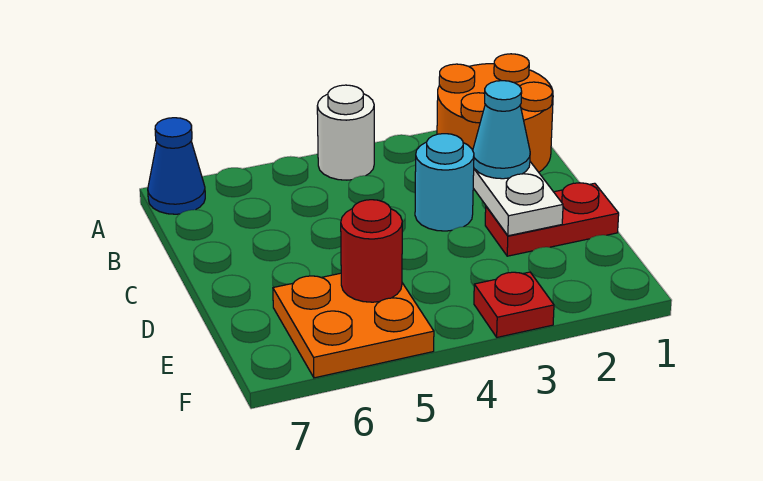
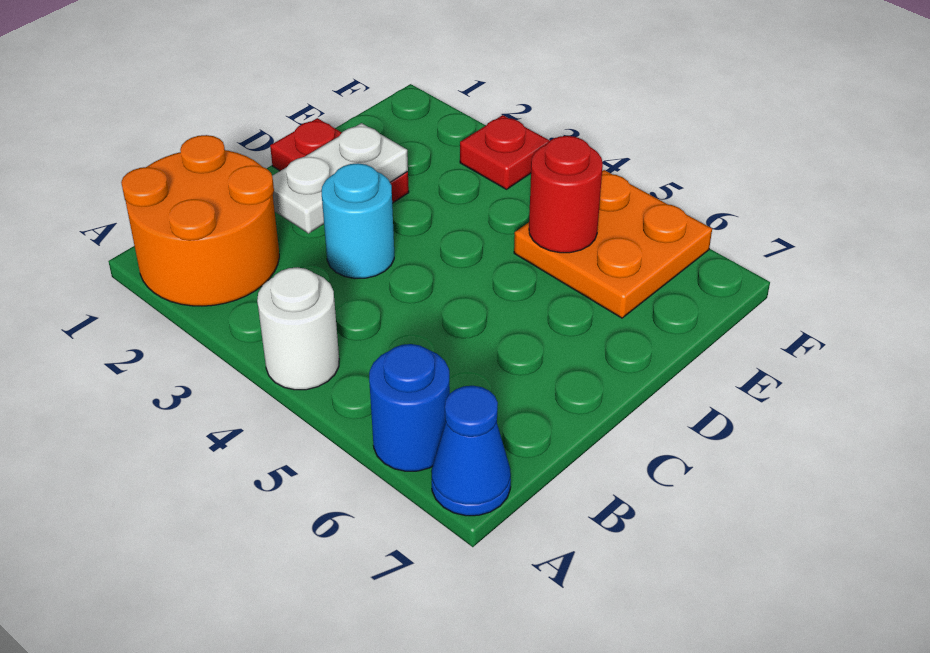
none -> blue 1x1 round brick [369,344,450,471]
cyan 1x1 cone [473,81,530,179] -> none

